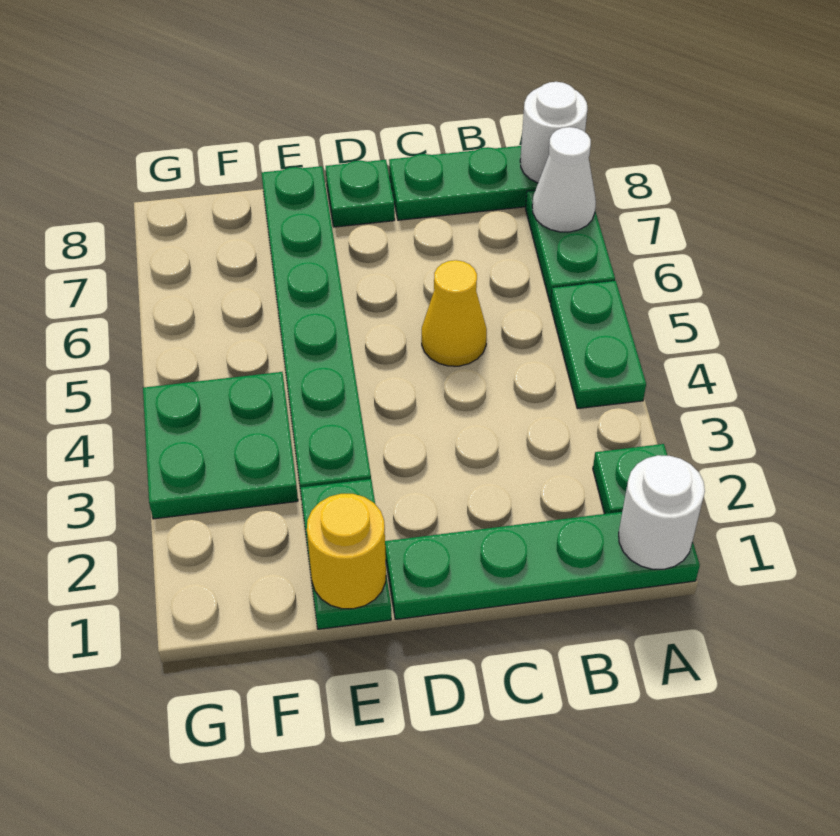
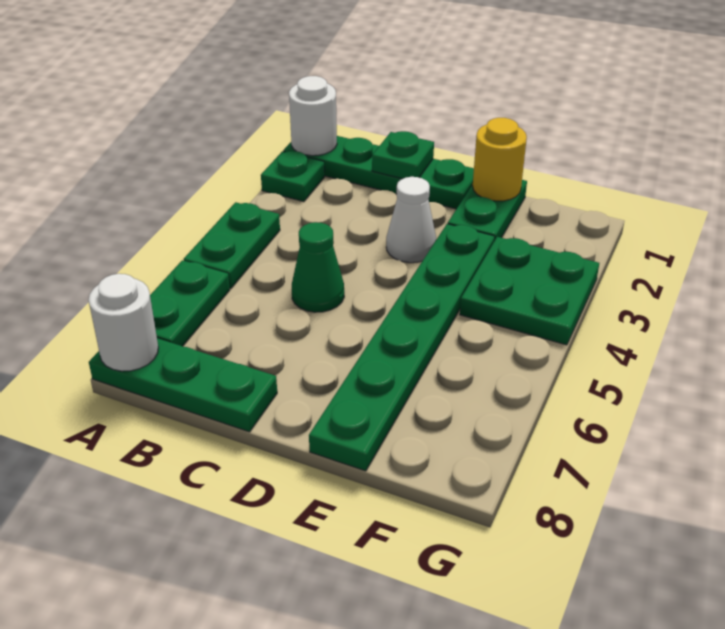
white 1x1 cone [532,127,596,232] -> white 1x1 cone moved to [386,177,436,263]
yellow 1x1 cone [422,260,487,366] -> green 1x1 cone [292,222,344,312]
green 1x1 plate [326,160,395,227] -> green 1x1 plate moved to [372,131,434,179]

